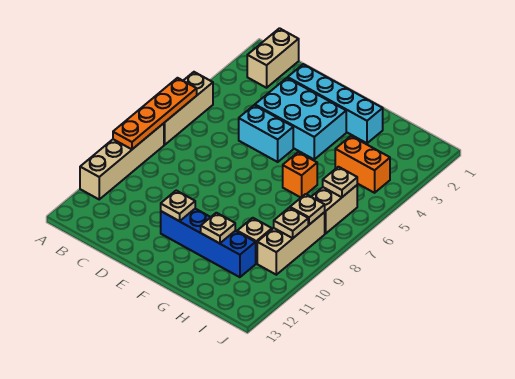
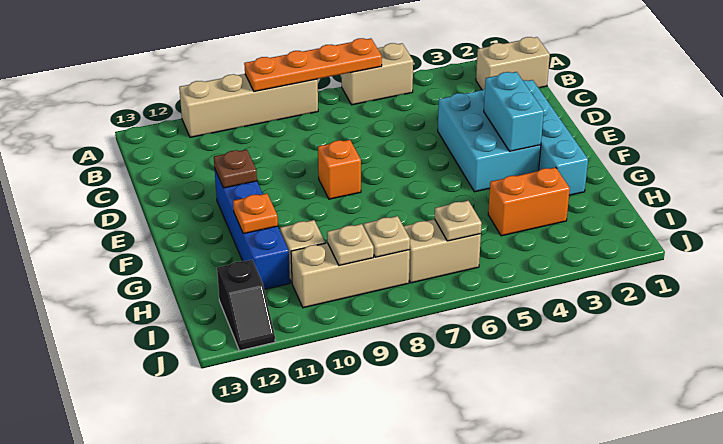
tan 1x3 brick [164,72,213,145] -> tan 1x2 brick [341,43,413,105]
cyan 1x2 brick [239,105,293,162] -> cyan 1x2 brick moved to [484,72,544,151]
tan 1x1 plate [161,191,195,221] -> brown 1x1 plate [214,150,257,188]
orange 1x1 brick [283,152,317,197] -> orange 1x1 brick moved to [318,140,361,199]
tan 1x1 plate [201,213,235,243] -> orange 1x1 plate [233,193,278,234]
orange 1x2 brick [335,136,390,193] -> orange 1x2 brick turned to [488,167,570,236]
none -> black 1x2 slope [217,260,275,351]

